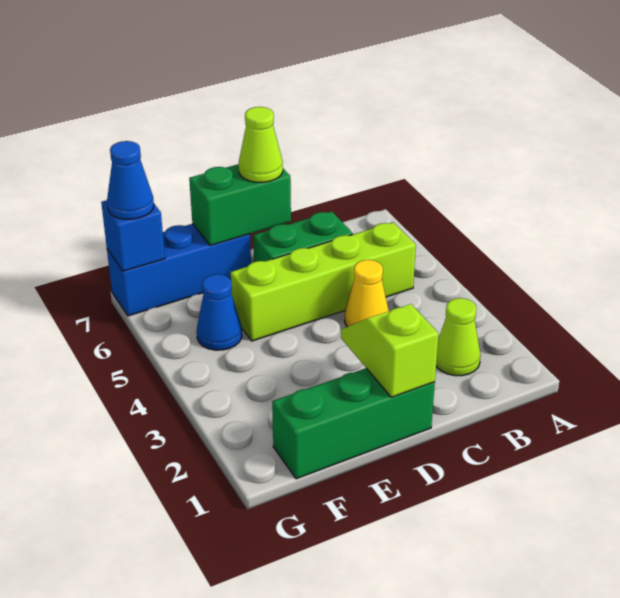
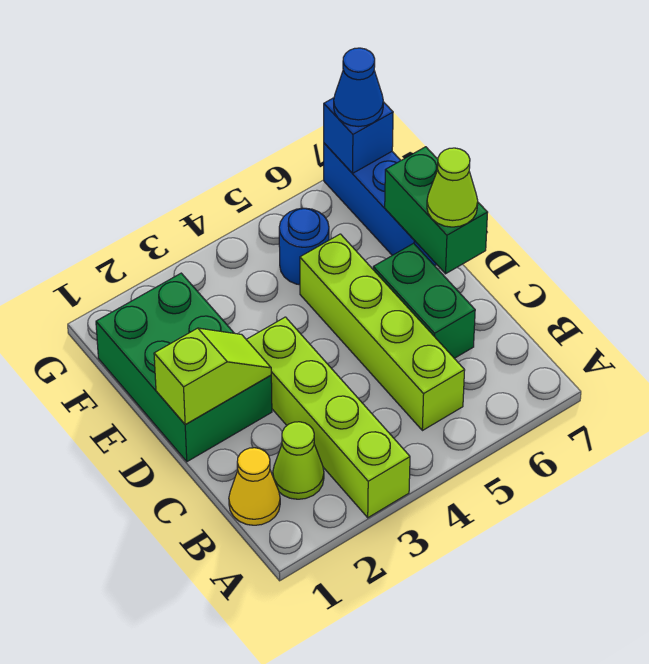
none -> lime 1x4 brick [246,317,410,518]
yellow 1x1 cone [345,260,389,327] -> yellow 1x1 cone moved to [229,448,280,525]
green 1x3 brick [272,368,435,479] -> green 2x3 brick [96,273,272,462]
blue 1x1 cone [197,274,242,350] -> blue 1x1 round brick [279,208,329,285]

